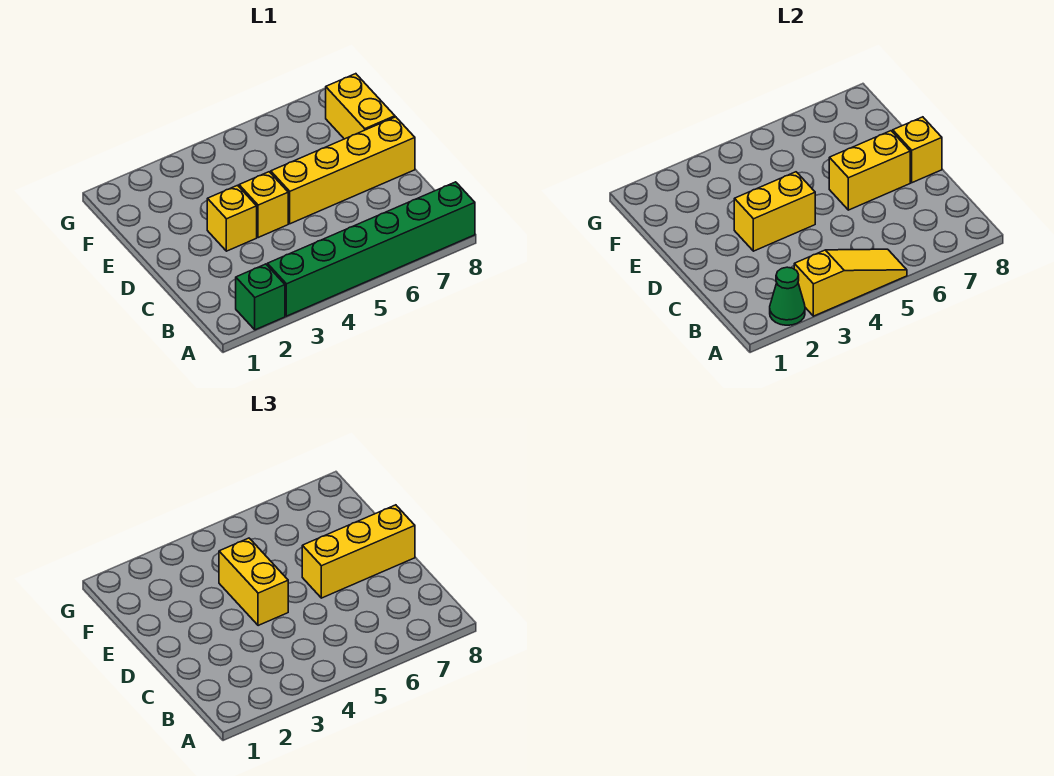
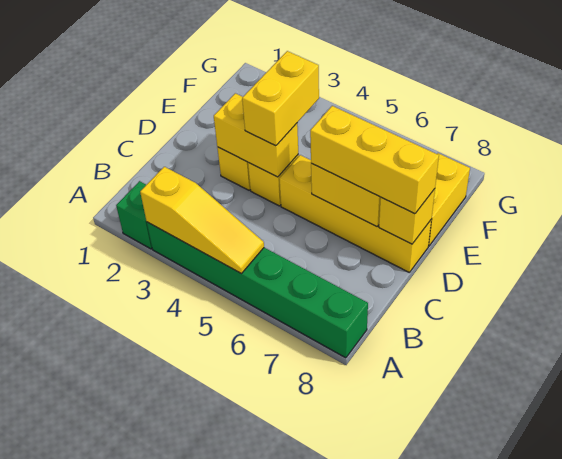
green 1x1 cone [770,267,805,325] -> none

